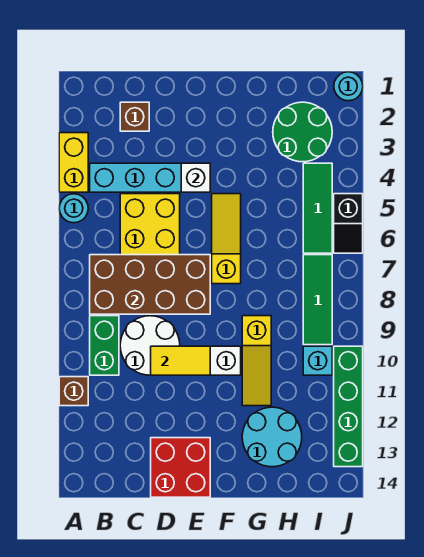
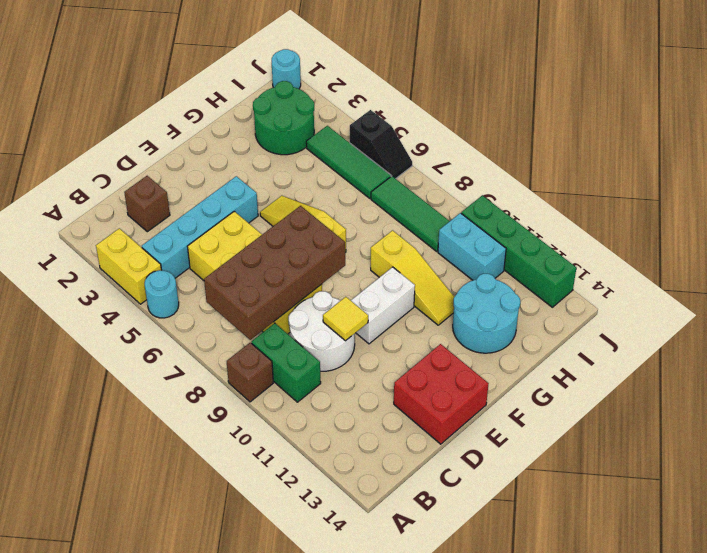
brown 1x1 brick [59,377,88,406] -> brown 1x1 brick moved to [227,343,273,402]
yellow 1x2 tile [151,346,210,375] -> yellow 1x1 tile [323,297,368,341]
white 1x1 brick [181,163,210,192] -> none
cyan 1x1 brick [303,346,332,375] -> cyan 1x2 brick [438,213,506,280]

